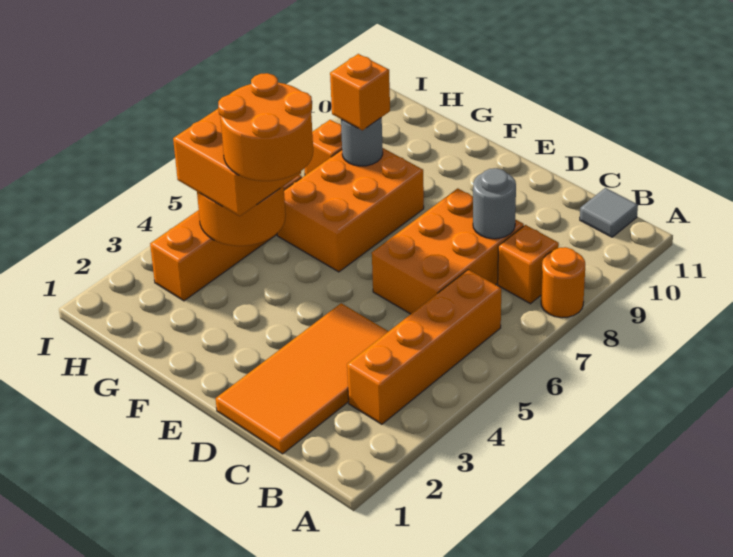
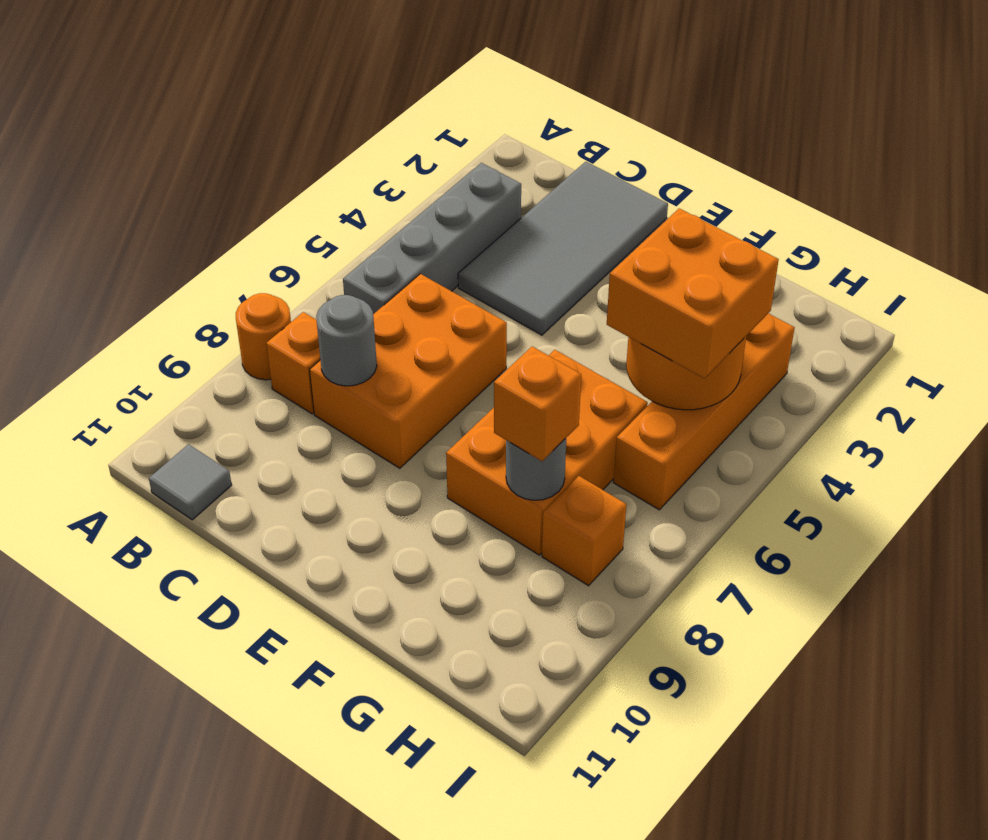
orange 1x4 brick [347,270,501,424] -> grey 1x4 brick [343,163,521,314]
orange 2x4 tile [216,303,389,454] -> grey 2x4 tile [458,162,668,335]
orange 2x2 round brick [218,73,313,181] -> none

